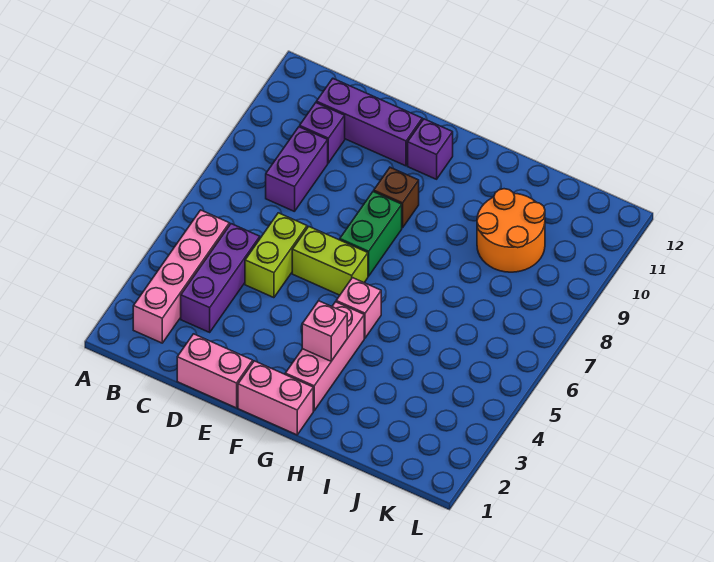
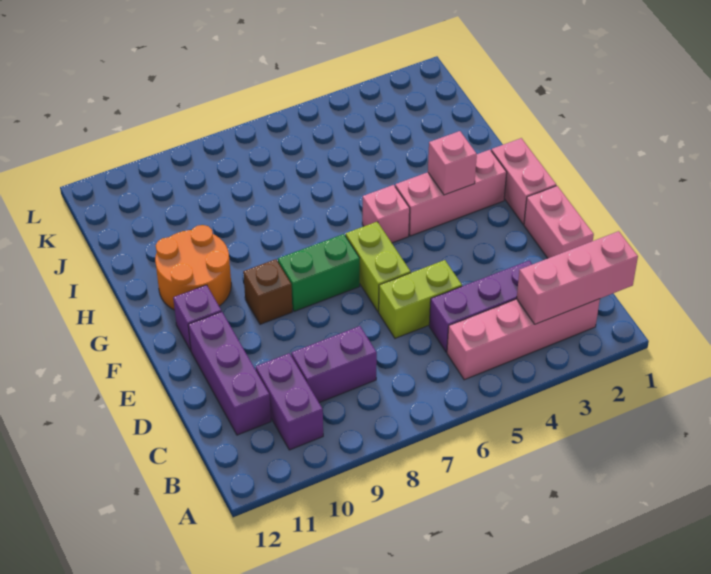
none -> pink 1x3 brick [517,231,638,324]
purple 1x1 brick [300,103,345,163] -> purple 1x2 brick [256,353,323,450]
orange 2x2 round brick [477,189,545,272] -> orange 2x2 round brick moved to [155,225,231,310]

